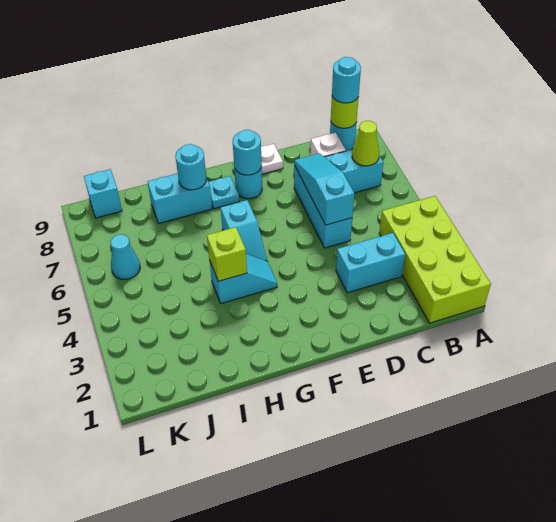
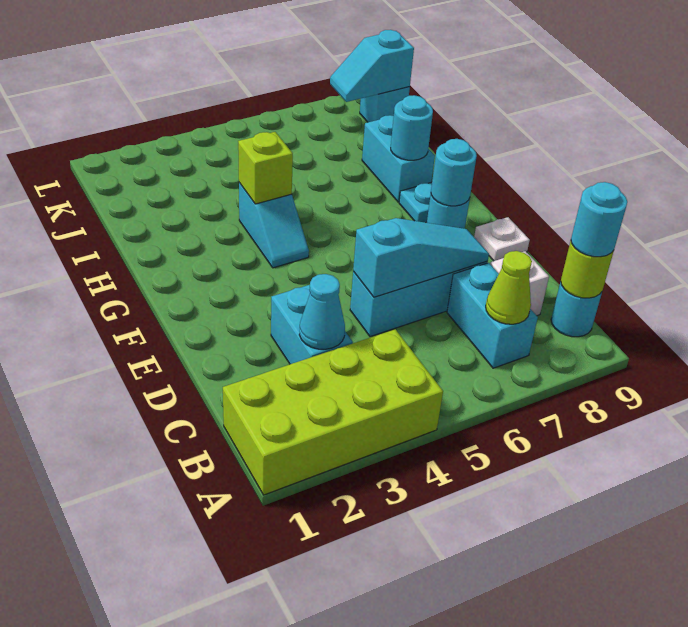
cyan 1x2 slope [221,200,267,261] -> cyan 1x2 slope moved to [330,30,414,102]
cyan 1x1 cone [111,234,140,279] -> cyan 1x1 cone moved to [299,274,345,349]

